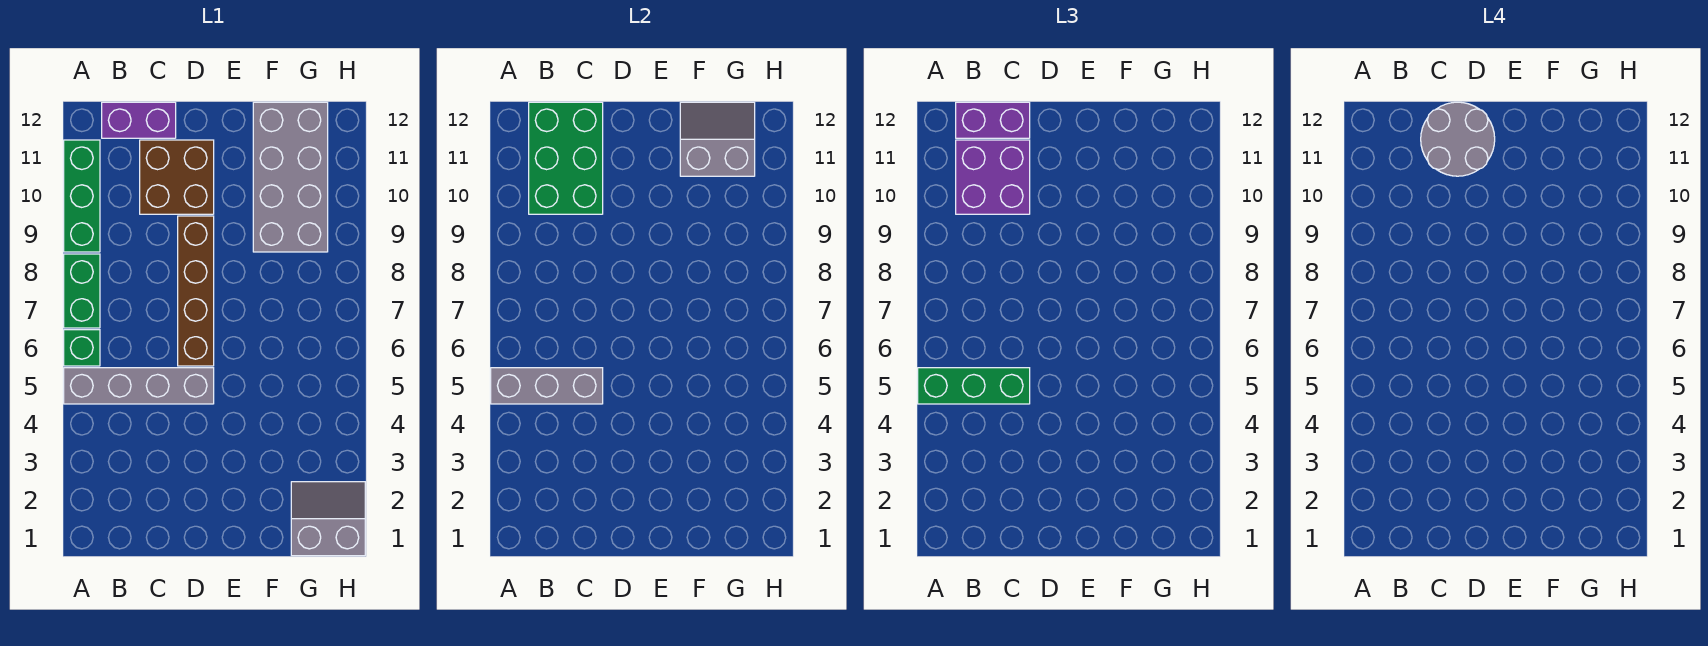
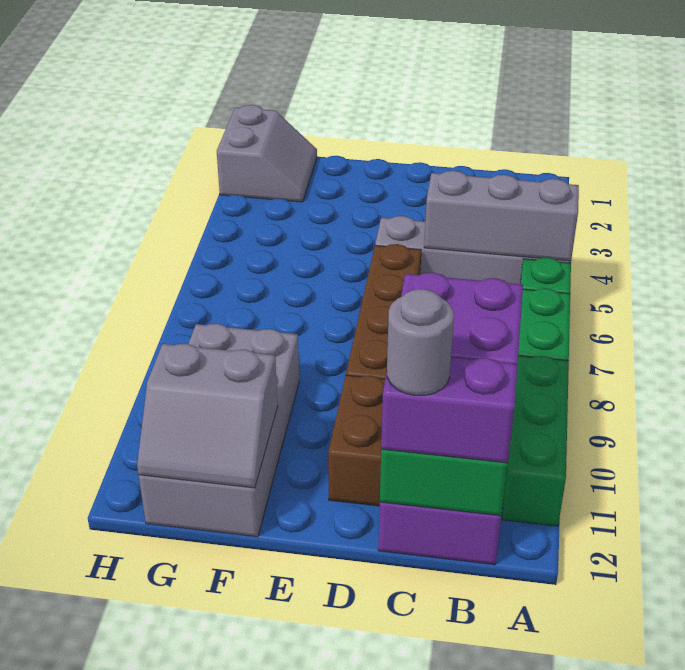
green 1x3 brick [918,368,1030,404] -> none
grey 2x2 round brick [1421,102,1495,176] -> grey 1x1 round brick [387,289,454,395]
grey 2x2 slope [291,482,365,556] -> grey 2x2 slope turned to [217,105,317,202]

